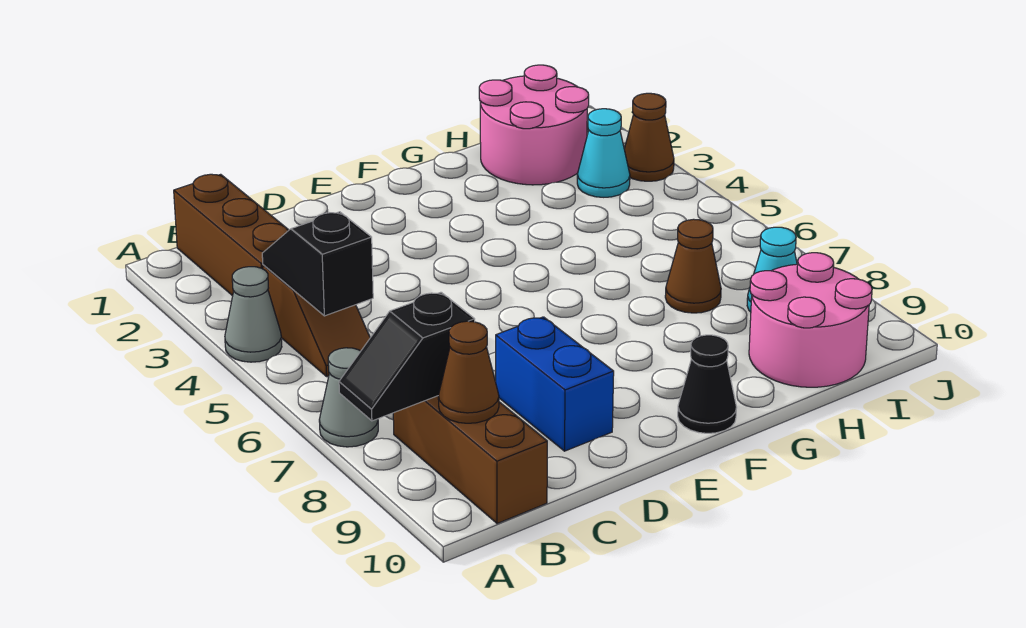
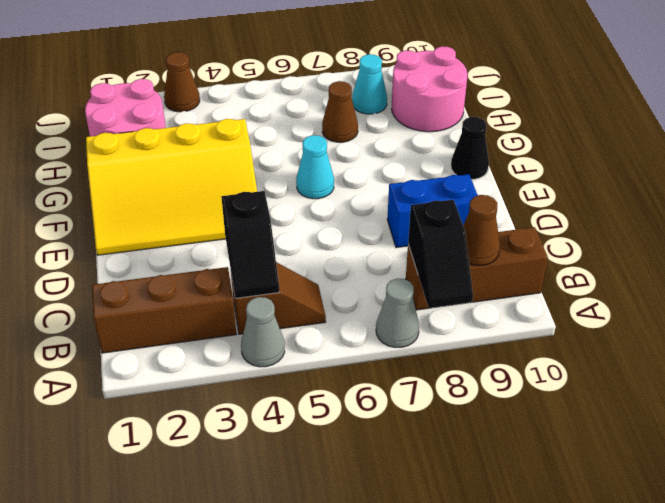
black 1x2 slope [262,212,373,316] -> black 1x2 slope turned to [221,191,279,298]
none -> yellow 3x4 slope [86,119,257,255]
cyan 1x1 cone [577,109,630,197] -> cyan 1x1 cone moved to [296,135,334,199]

